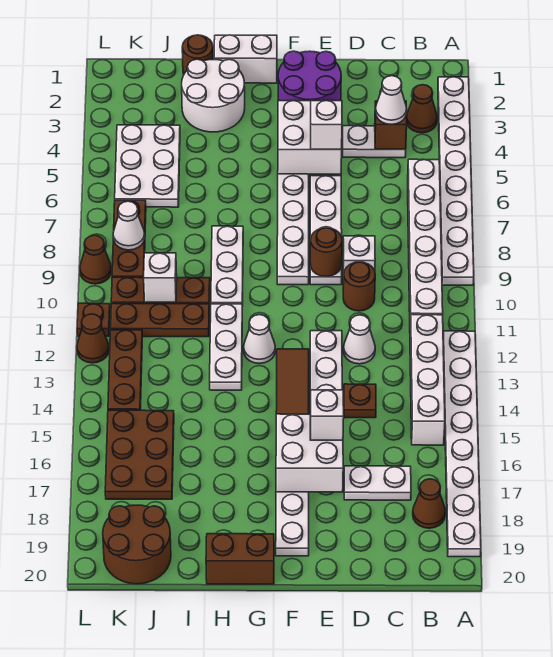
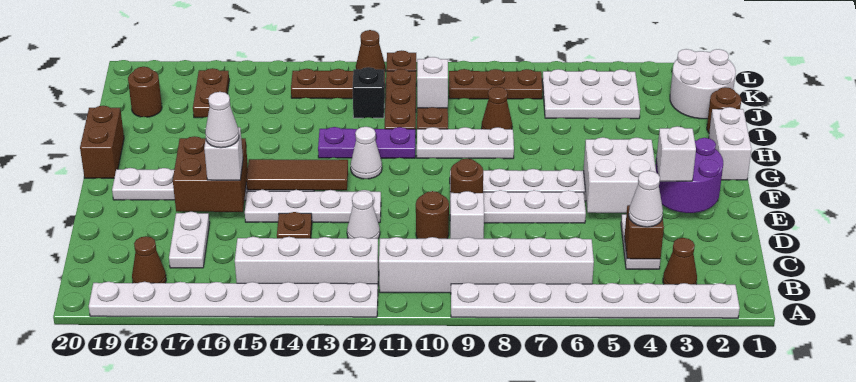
white 1x1 brick [311,100,342,149] -> white 1x1 brick moved to [656,126,696,181]
white 2x2 brick [276,414,343,492] -> brown 2x2 brick [173,136,248,212]
white 2x2 round brick [182,59,245,132] -> white 2x2 round brick moved to [670,49,736,119]
white 1x3 plate [210,304,242,390] -> purple 1x3 plate [318,127,415,158]
none -> black 1x1 brick [353,67,384,118]
brown 2x3 plate [105,410,174,499] -> brown 1x2 plate [193,68,229,118]
brown 2x2 round brick [103,505,171,584] -> brown 1x1 round brick [128,67,162,117]
white 1x1 cone [113,201,145,250] -> white 1x1 cone moved to [205,92,239,148]
brown 1x1 cone [80,235,111,284] -> brown 1x1 cone moved to [482,87,512,129]

